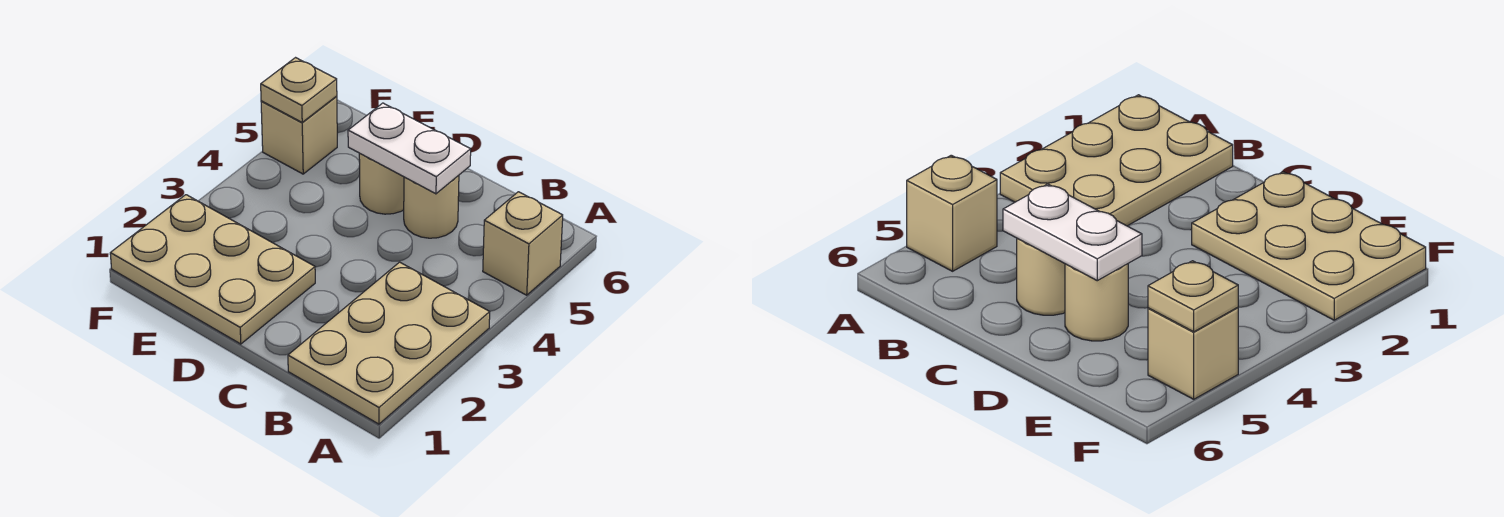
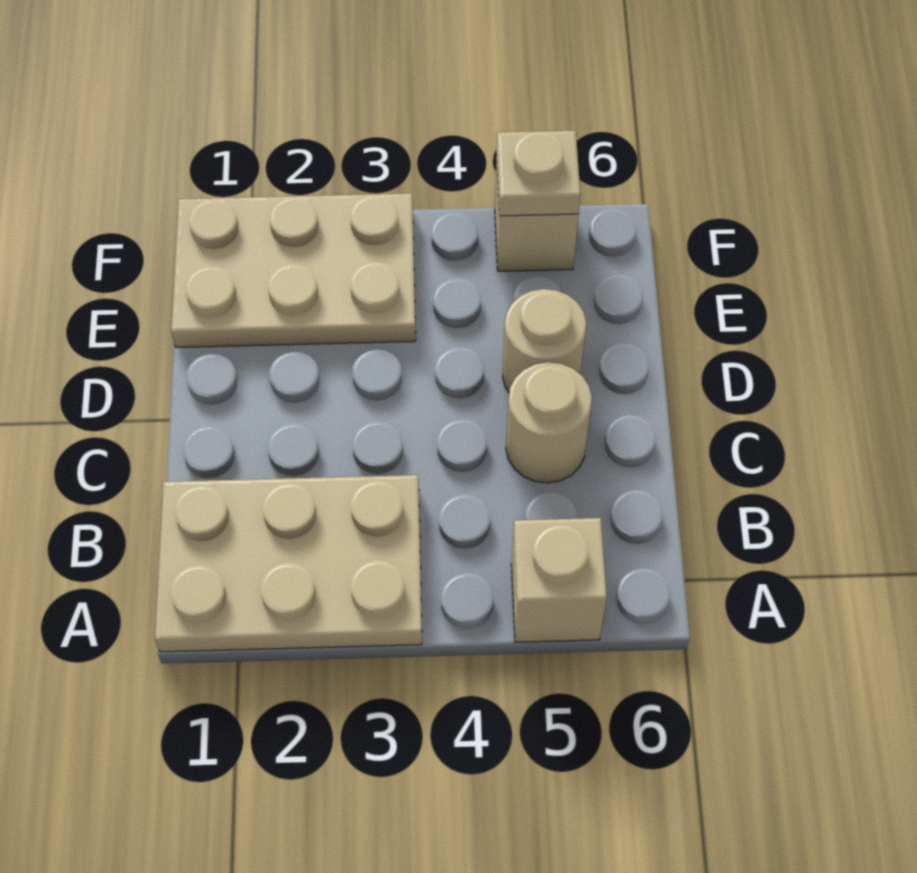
white 1x2 plate [348,103,471,194] -> none
tan 2x3 plate [110,195,315,344] -> tan 2x3 plate turned to [171,193,416,347]

